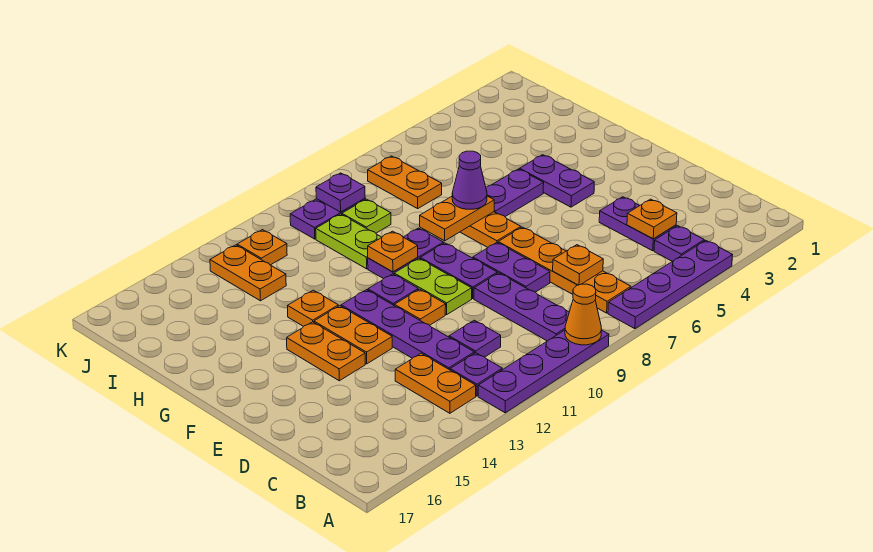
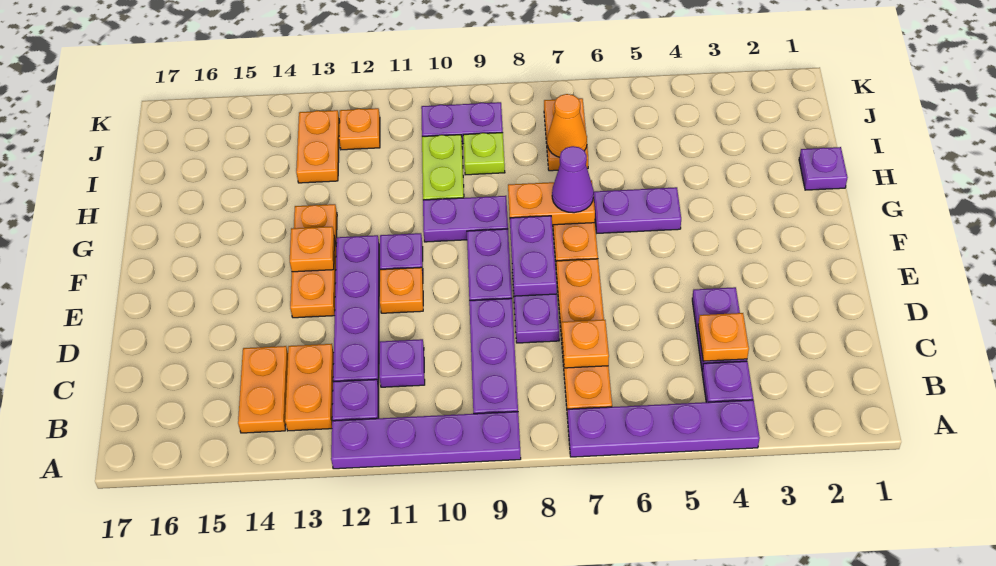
orange 1x1 cone [565,284,602,345] -> orange 1x1 cone moved to [547,94,587,157]
lime 1x2 plate [394,258,472,315] -> none
orange 1x2 plate [287,322,365,381] -> orange 1x2 plate moved to [238,346,288,433]
purple 1x2 plate [520,155,594,207] -> purple 1x2 plate moved to [510,216,557,296]
orange 1x1 plate [368,231,418,272] -> orange 1x1 plate moved to [290,227,335,272]
purple 1x1 plate [316,173,365,212] -> purple 1x1 plate moved to [799,147,848,190]

